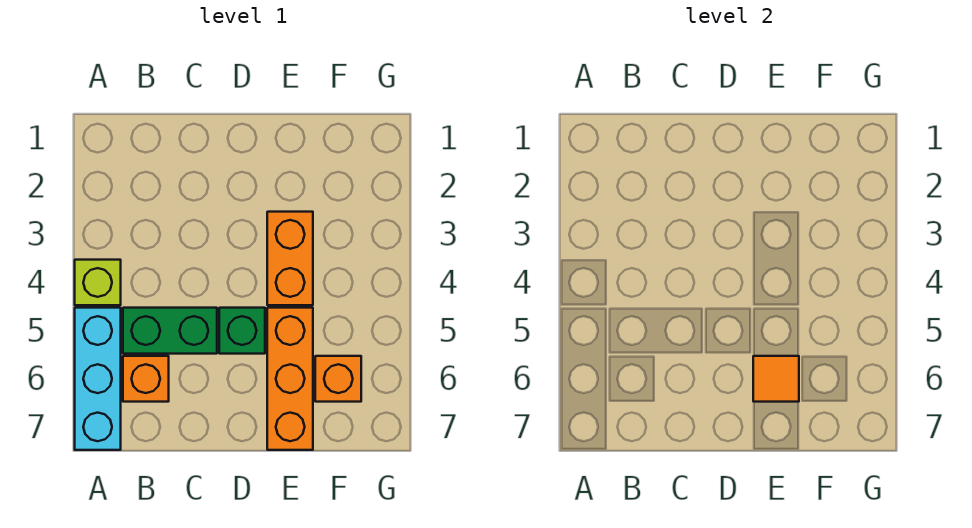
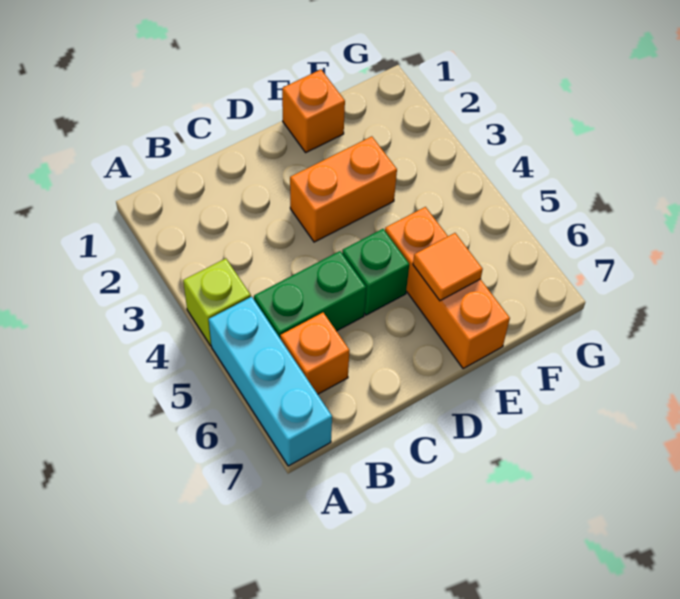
orange 1x2 brick [267,212,313,305] -> orange 1x2 brick turned to [290,136,397,242]
orange 1x1 brick [315,356,361,402] -> orange 1x1 brick moved to [282,70,345,152]

